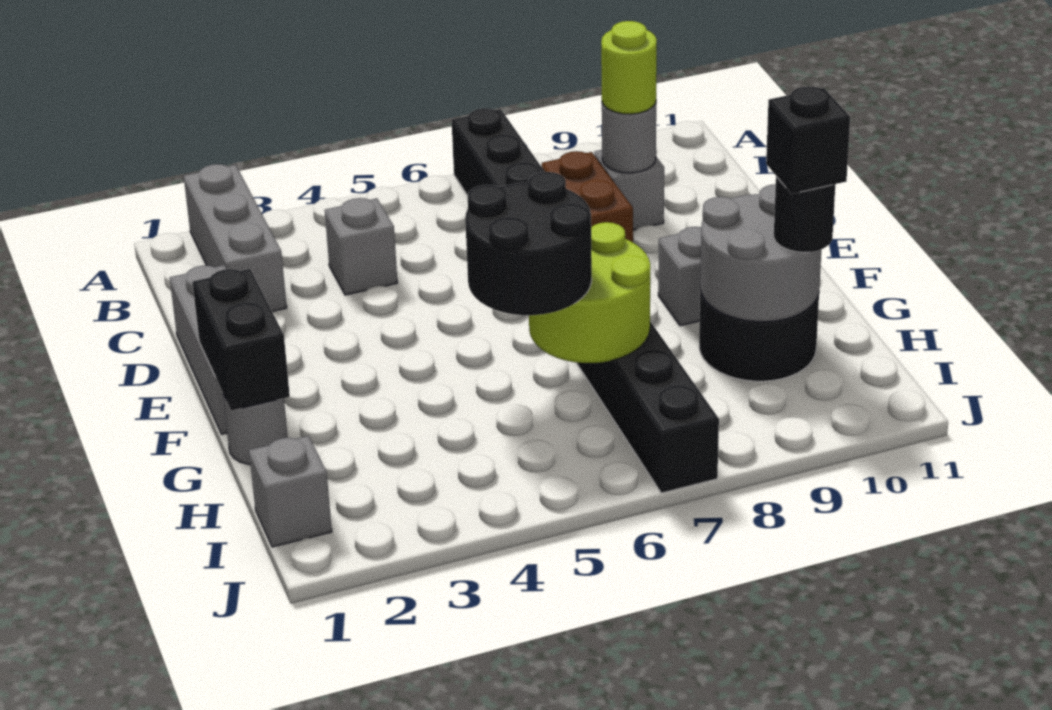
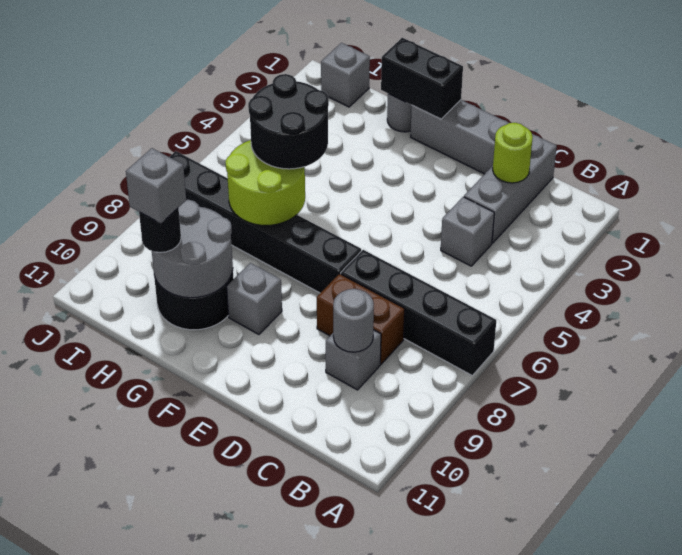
grey 1x3 brick [184,164,287,311] -> grey 1x3 brick turned to [464,134,557,243]
lime 1x1 round brick [601,21,657,114] -> lime 1x1 round brick moved to [493,123,533,183]
black 1x1 brick [766,86,850,194] -> grey 1x1 brick [126,148,186,223]

